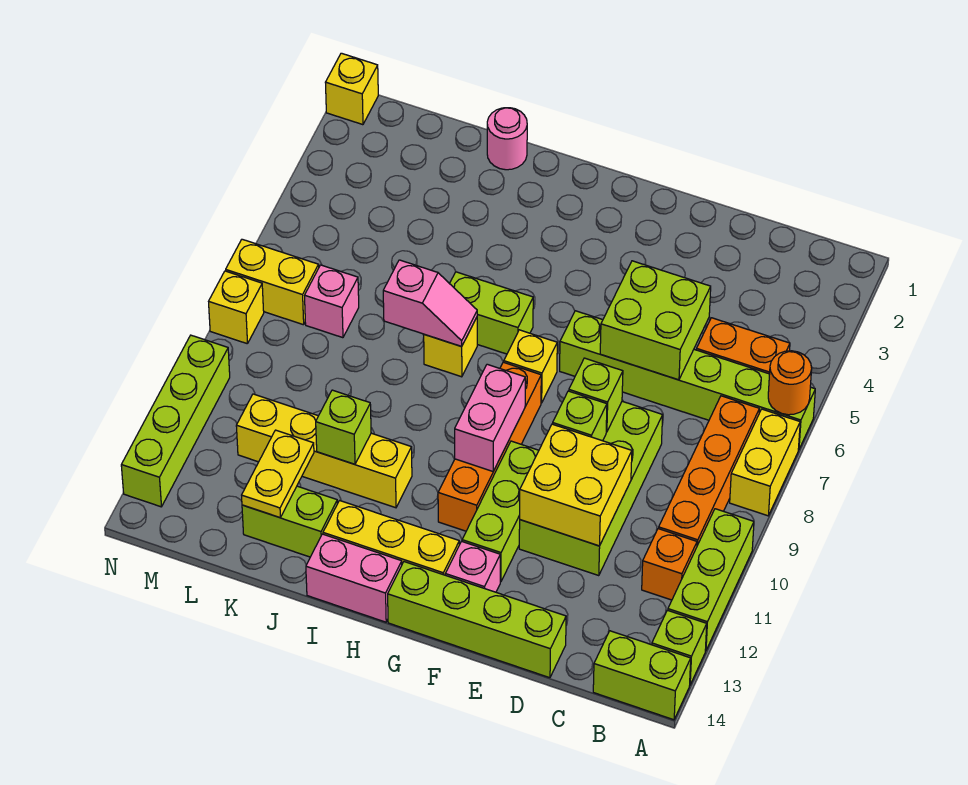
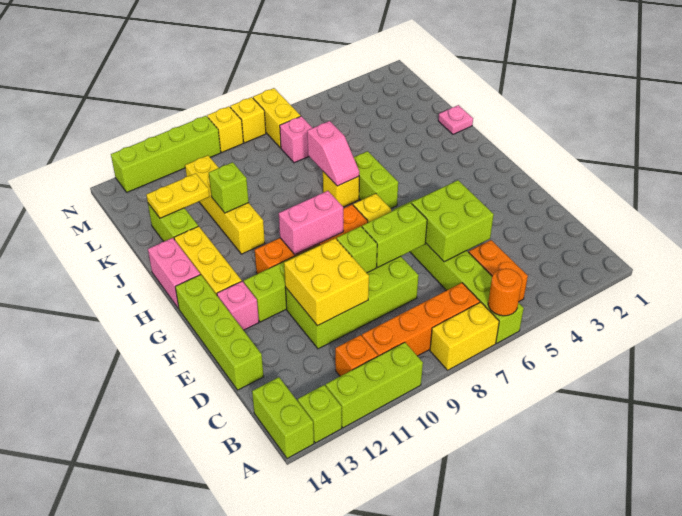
lime 1x1 brick [569,358,623,432] -> lime 1x2 brick [362,203,427,267]
pink 1x1 round brick [487,108,527,170] -> pink 1x1 plate [438,105,473,134]
yellow 1x1 brick [325,53,378,125] -> yellow 1x1 brick moved to [207,106,243,152]

